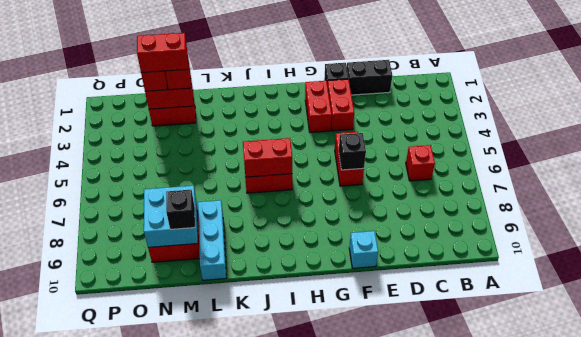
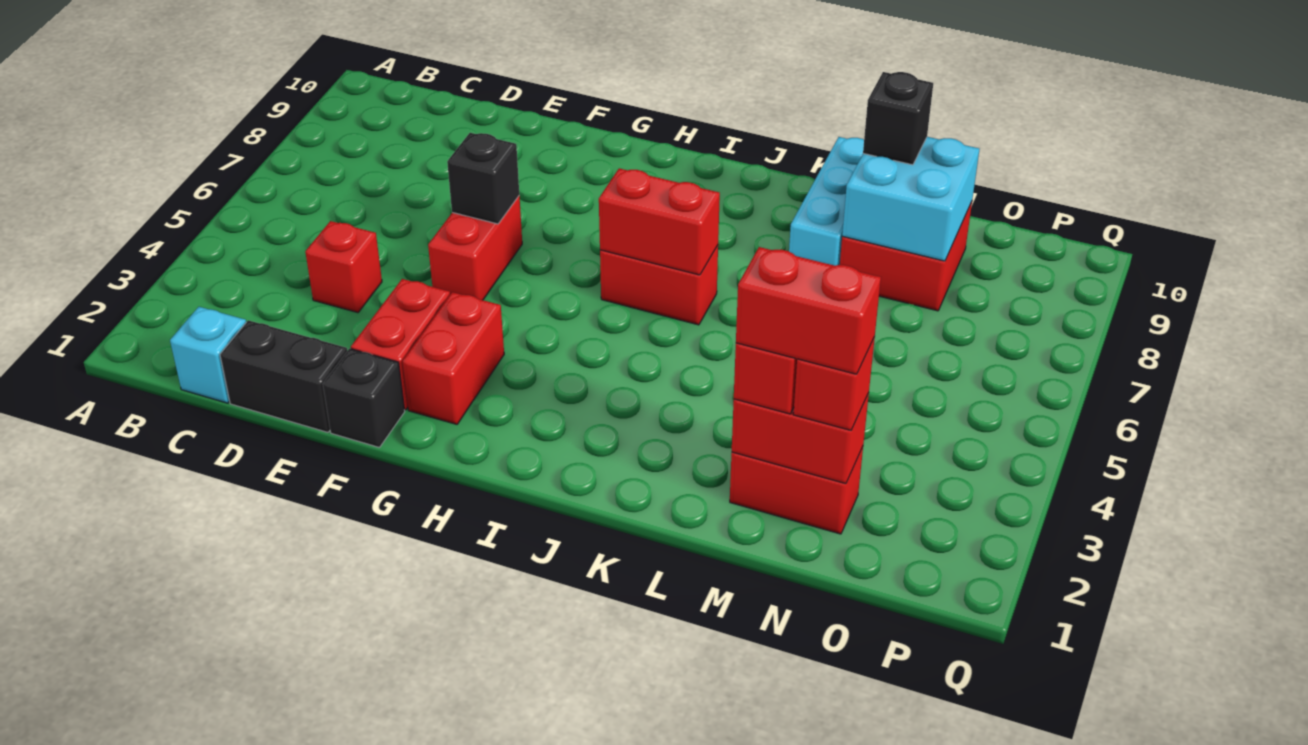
red 1x1 brick [406,145,435,181] -> red 1x1 brick moved to [305,221,382,313]
cyan 1x1 brick [349,231,378,268] -> cyan 1x1 brick moved to [170,307,246,403]

